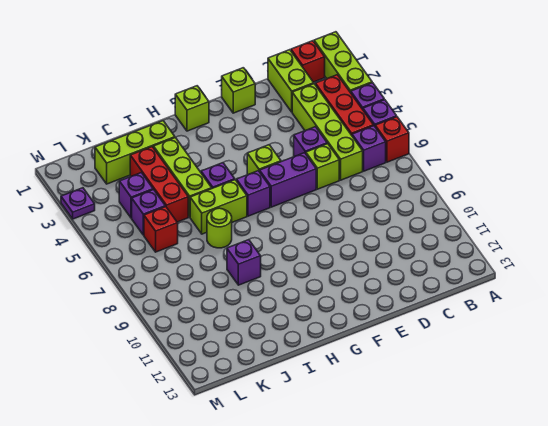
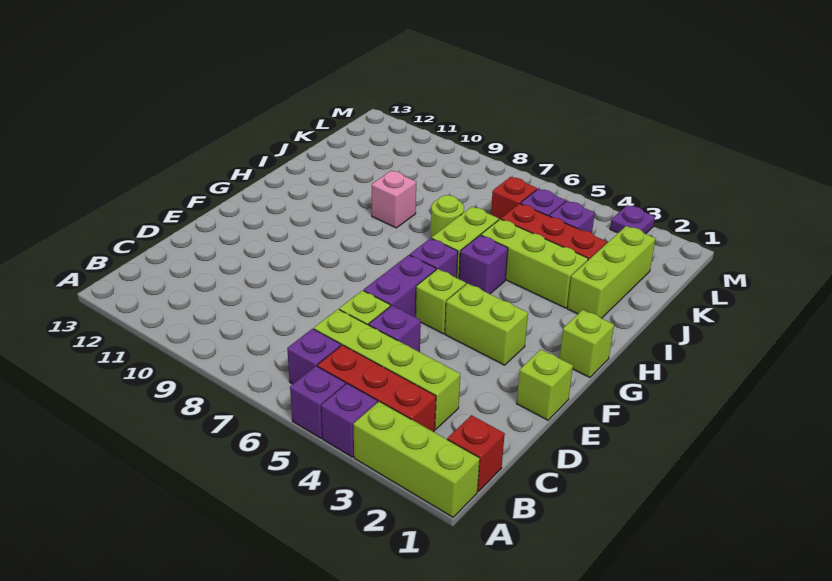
red 1x1 brick [375,117,409,162] -> none
lime 1x2 brick [268,50,314,112] -> lime 1x2 brick moved to [445,283,528,365]
purple 1x1 brick [227,240,261,285] -> pink 1x1 brick [372,171,416,228]

